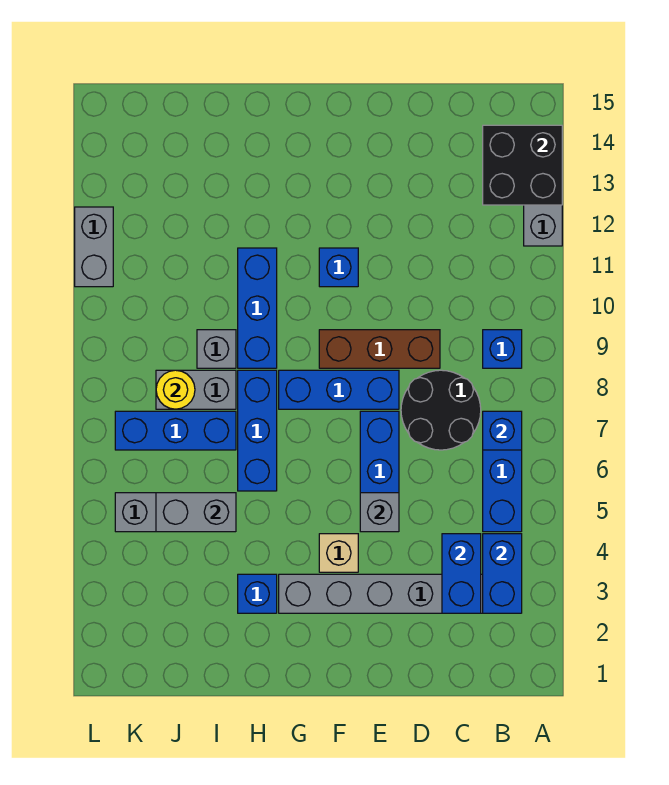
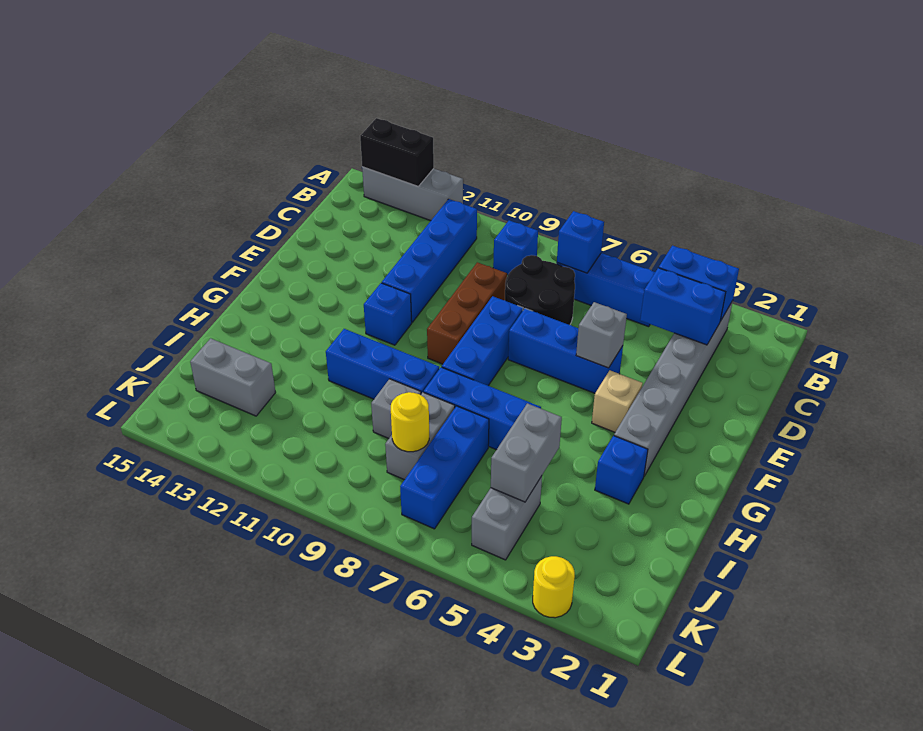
black 2x2 brick [483,125,562,205] -> black 1x2 brick [360,118,434,186]
none -> blue 1x4 brick [382,199,477,322]
none -> yellow 1x1 round brick [533,556,575,618]
grey 1x2 brick [75,207,113,287] -> grey 1x2 brick moved to [190,338,276,416]

